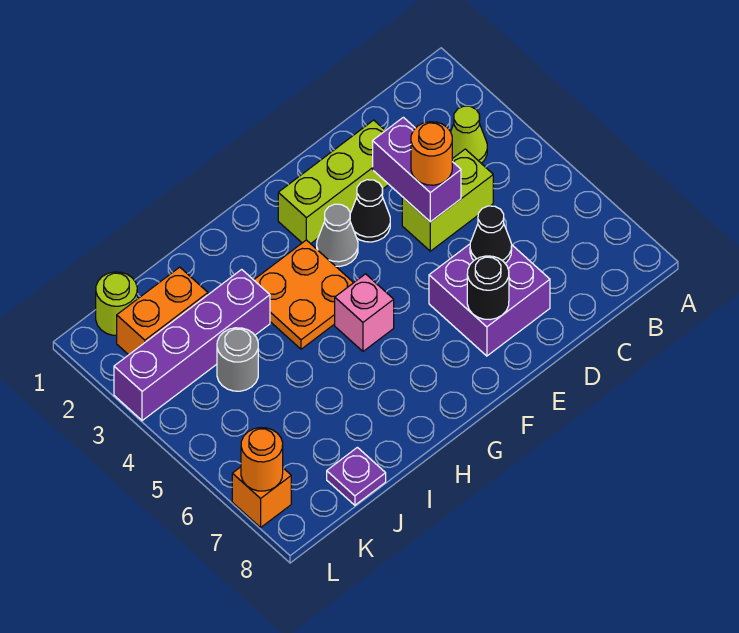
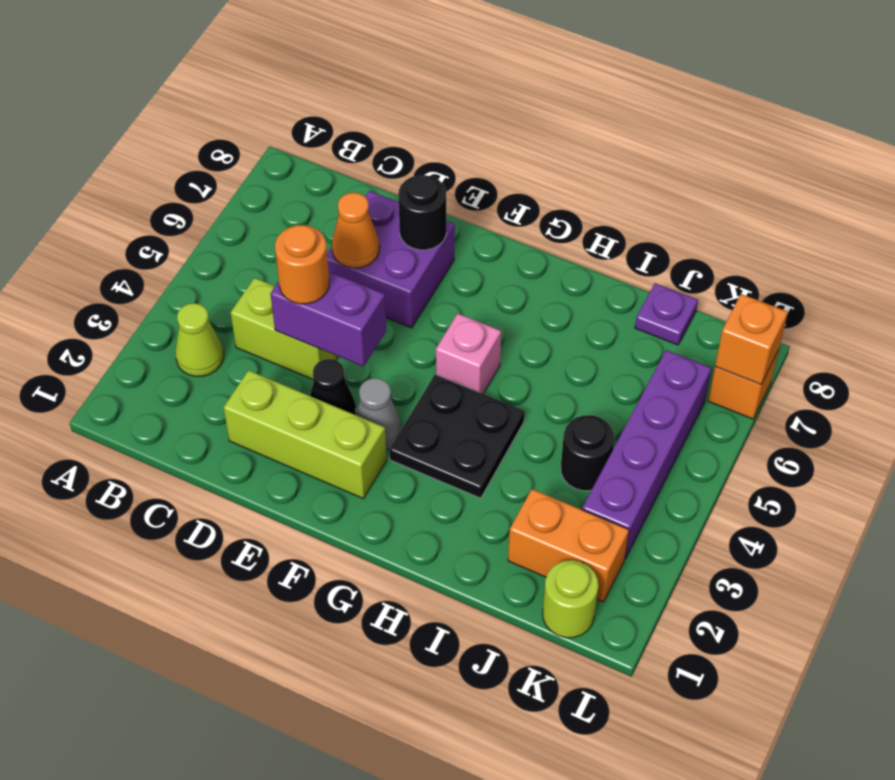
purple 1x2 brick [373,117,461,222] -> purple 1x2 brick turned to [271,272,386,367]
black 1x1 cone [470,206,512,263] -> orange 1x1 cone [332,193,380,268]
orange 2x2 plate [254,240,353,349] -> black 2x2 plate [389,374,525,498]
purple 1x4 brick [114,269,270,421] -> purple 1x4 brick turned to [582,350,711,559]
grey 1x1 round brick [217,328,258,391] -> black 1x1 round brick [561,415,614,491]
orange 1x1 round brick [241,428,283,491] -> orange 1x1 brick [715,294,788,384]

